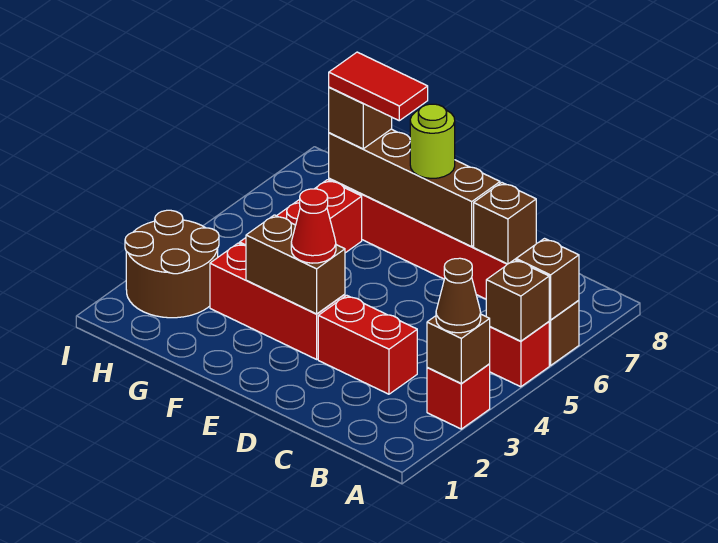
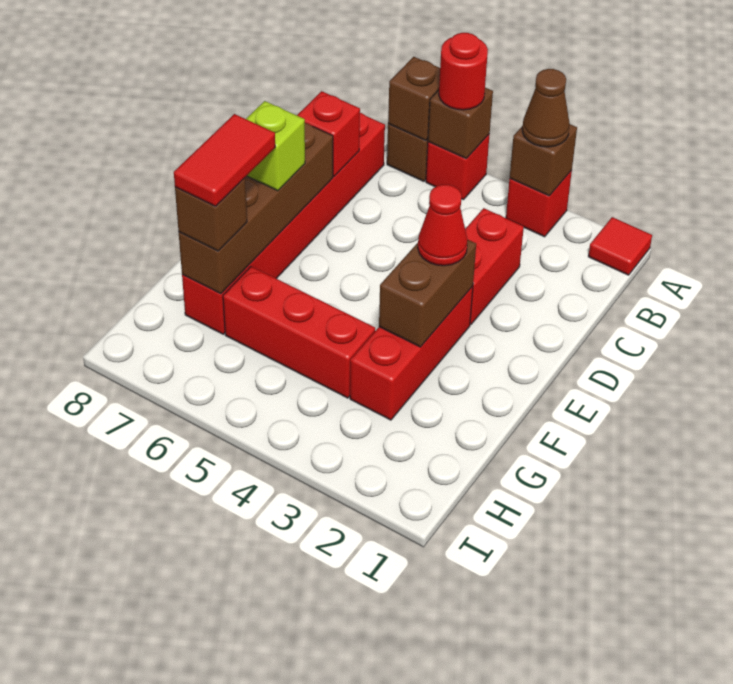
none -> red 1x1 tile [588,217,652,275]
none -> red 1x1 round brick [439,33,488,110]
brown 1x1 brick [474,183,536,264] -> red 1x1 brick [297,91,360,176]
lime 1x1 round brick [410,104,455,178] -> lime 1x1 brick [246,101,305,191]
brown 2x2 round brick [125,210,219,318] -> none

